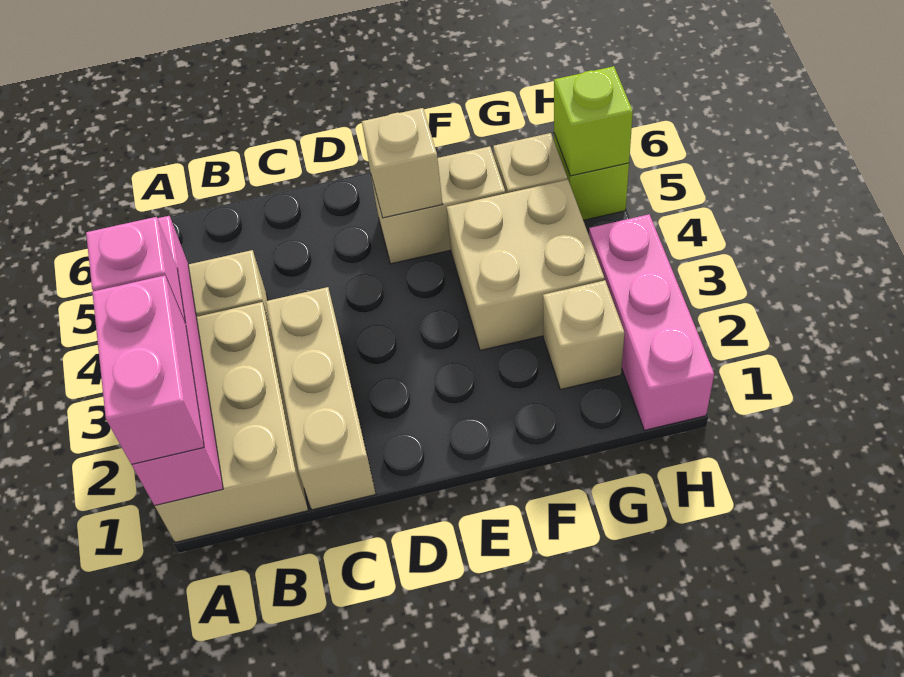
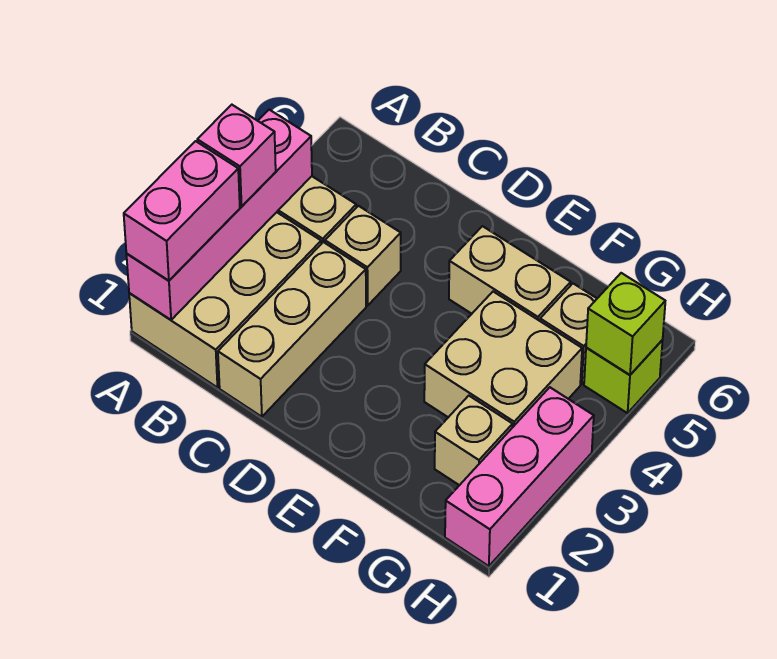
tan 1x1 brick [362,108,442,218] -> tan 1x1 brick moved to [325,206,401,306]

